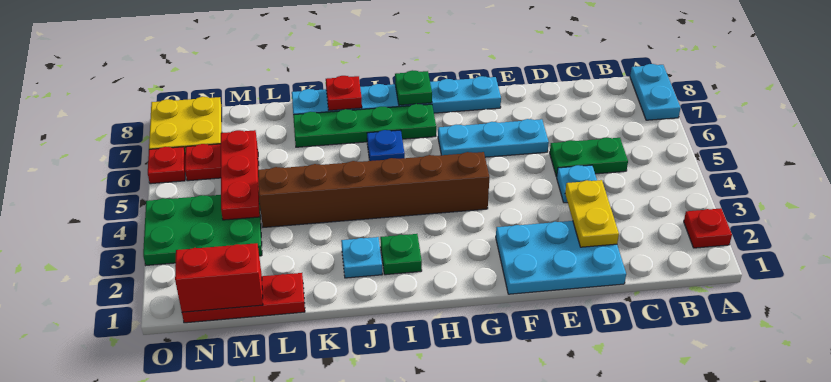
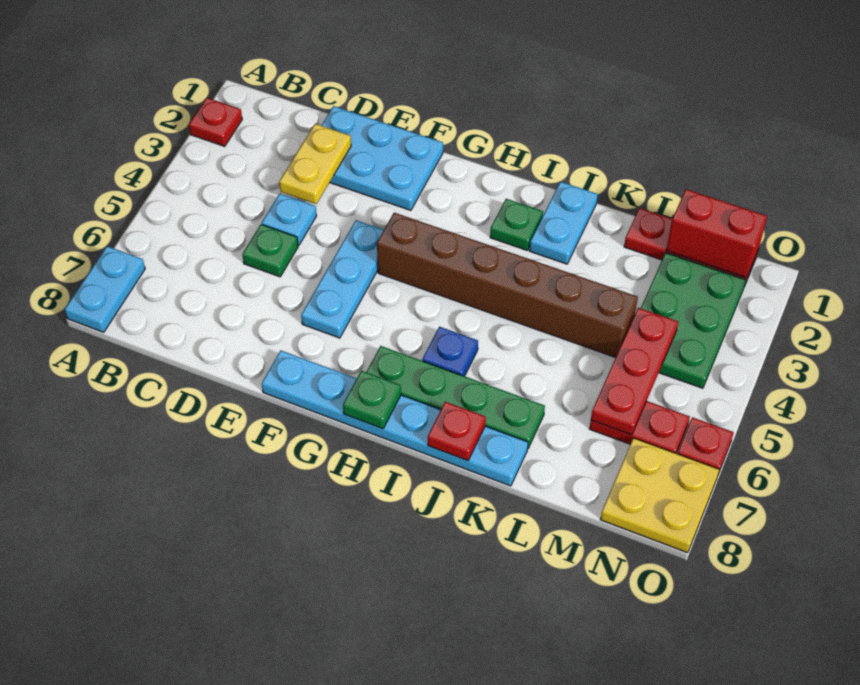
green 1x2 plate [550,138,628,177] -> green 1x1 plate [242,224,298,277]
cyan 1x3 plate [438,119,549,157] -> cyan 1x3 plate turned to [301,220,384,338]
cyan 1x1 plate [341,237,382,278] -> cyan 1x2 plate [530,182,598,264]
green 2x3 plate [143,195,262,265] -> green 2x3 plate turned to [641,253,746,388]

